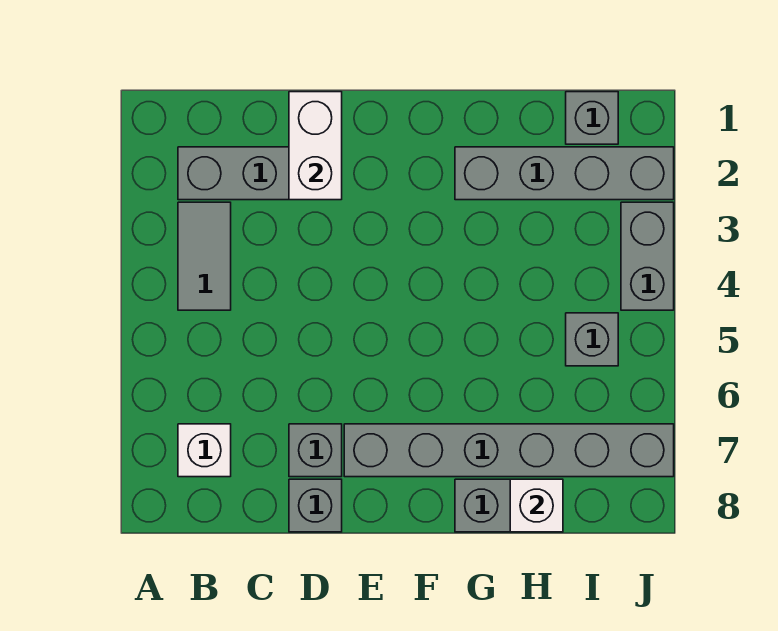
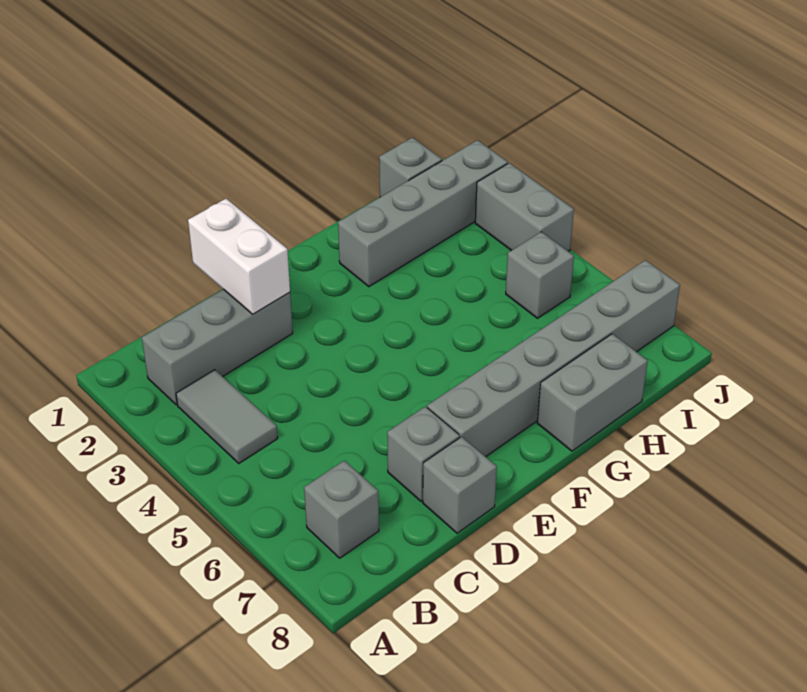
white 1x1 brick [178,424,231,477] -> grey 1x1 brick [304,461,379,558]
white 1x1 brick [510,479,563,532] -> none

